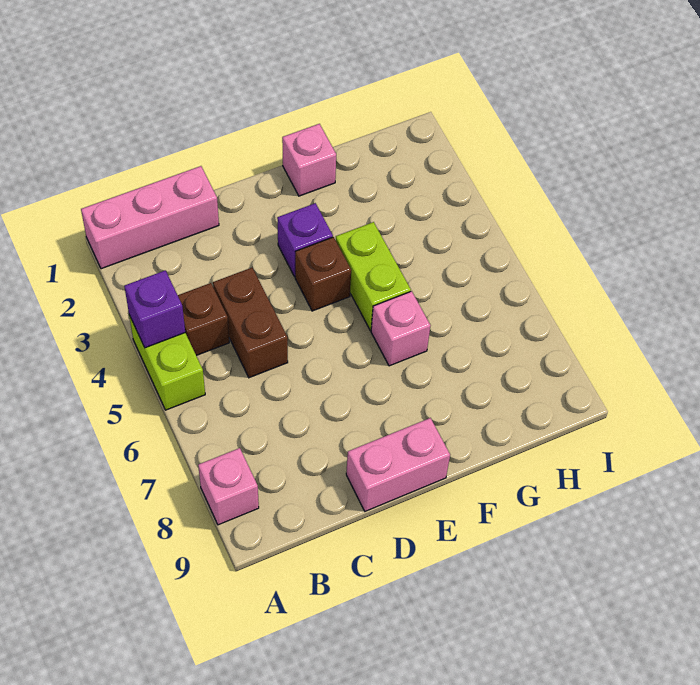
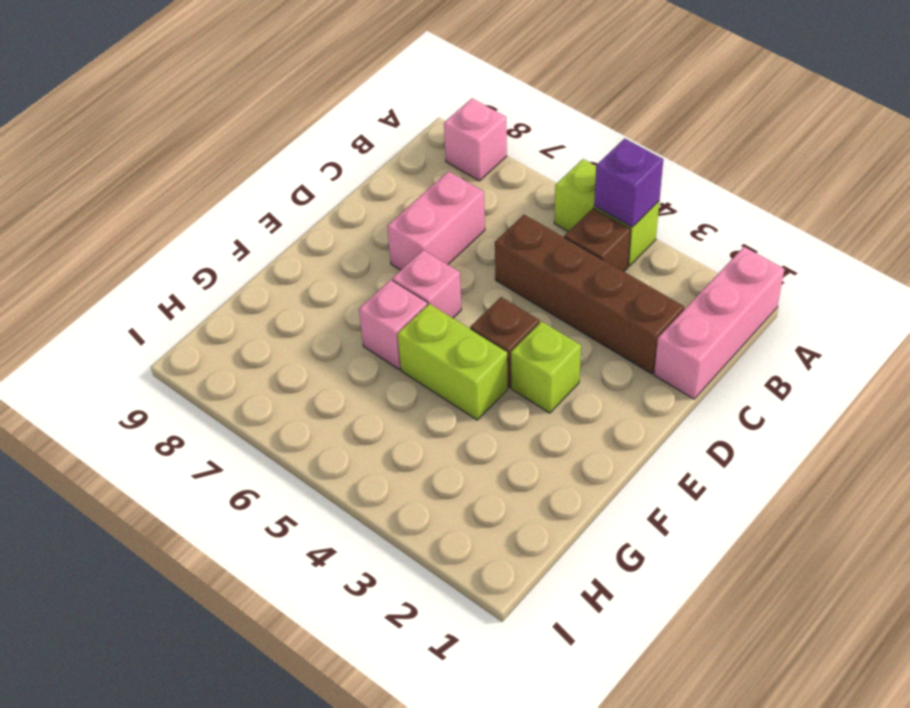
brown 1x2 brick [213,268,288,378] -> brown 1x4 brick [495,215,684,374]
pink 1x2 brick [346,418,450,511] -> pink 1x2 brick moved to [387,171,485,270]
purple 1x1 brick [277,203,333,277] -> lime 1x1 brick [511,321,581,413]
pink 1x1 brick [282,124,336,196] -> pink 1x1 brick moved to [392,250,462,318]

